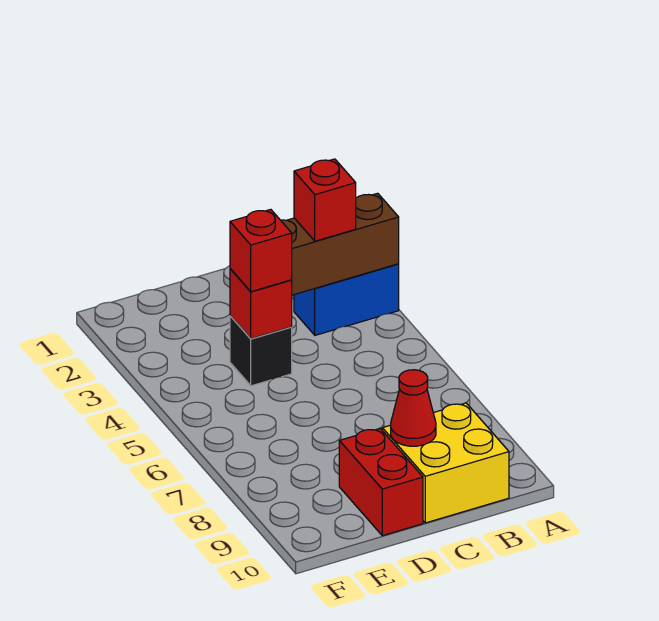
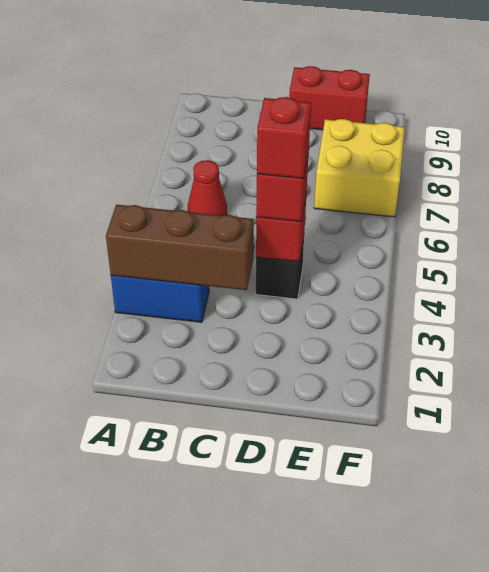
red 1x1 brick [294,159,356,241] -> red 1x1 brick moved to [257,97,311,179]
yellow 2x2 brick [382,403,509,523] -> yellow 2x2 brick moved to [314,119,405,217]
red 1x1 cone [391,370,436,446] -> red 1x1 cone moved to [188,160,227,215]
red 1x2 brick [339,428,423,536] -> red 1x2 brick turned to [289,66,370,130]

